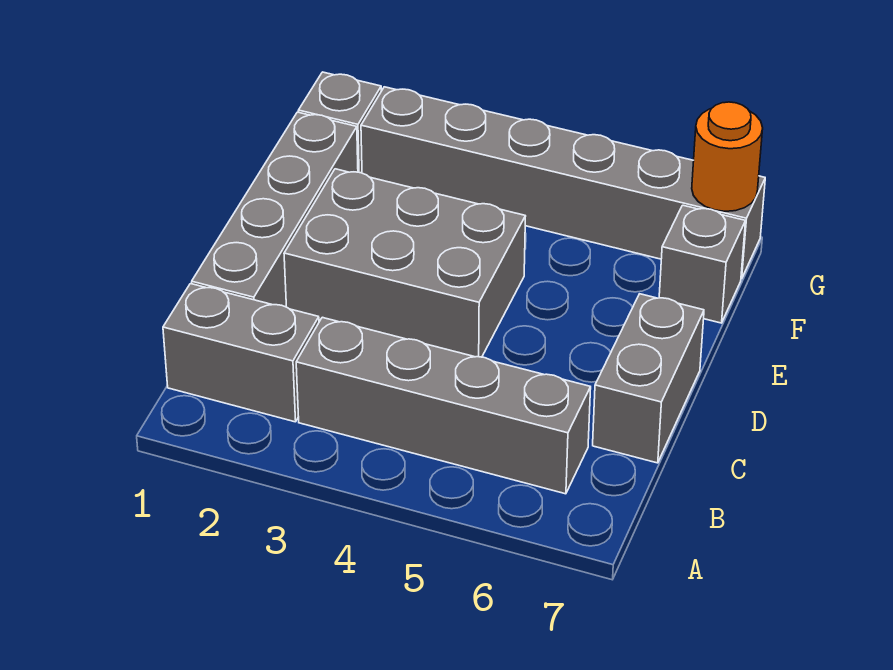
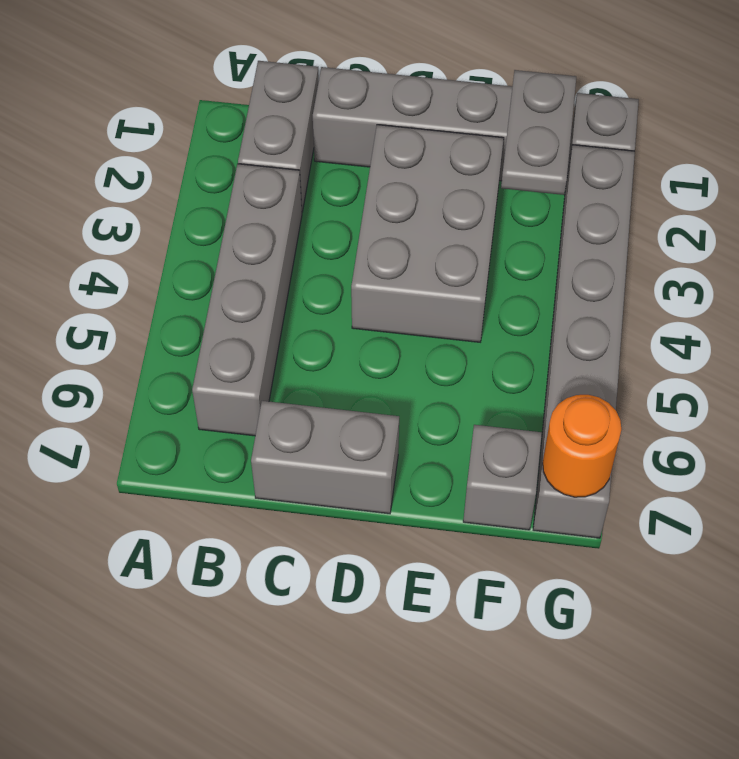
none -> grey 1x2 plate [501,70,576,195]

